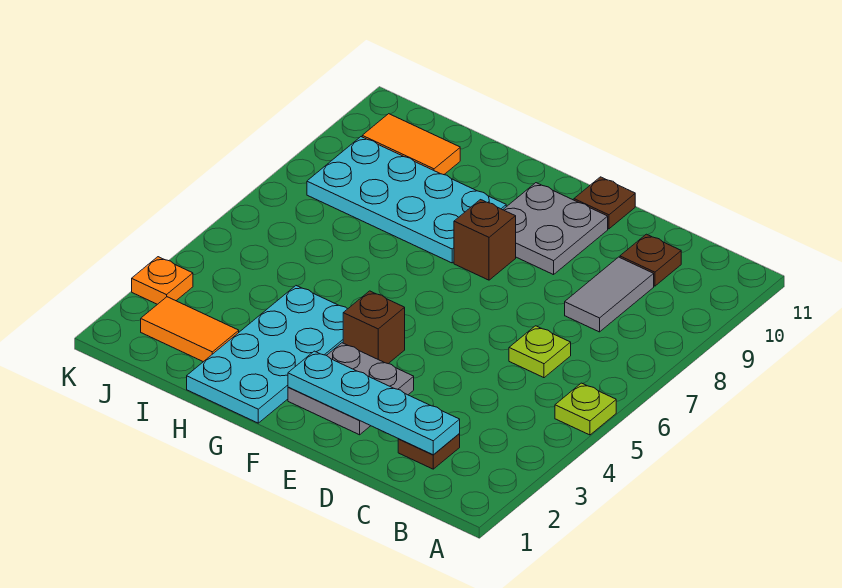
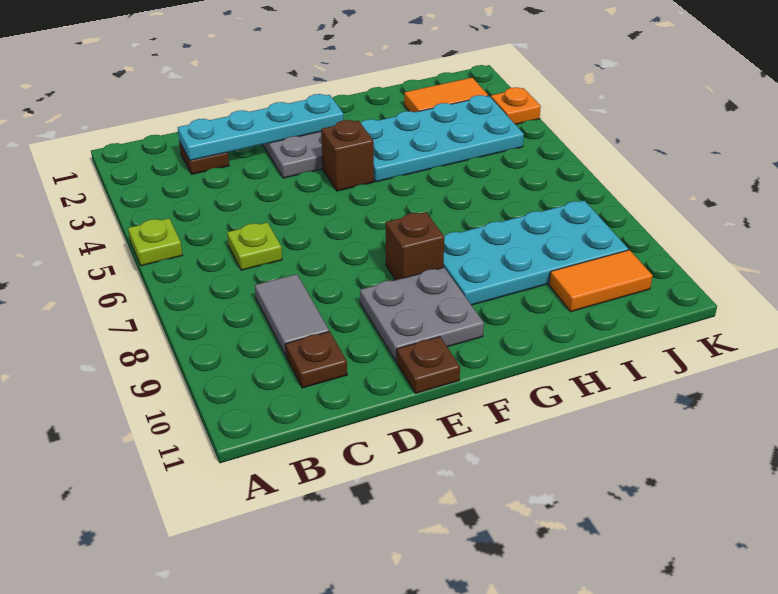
cyan 2x4 plate [187,286,347,423] -> cyan 2x4 plate turned to [361,95,524,182]

